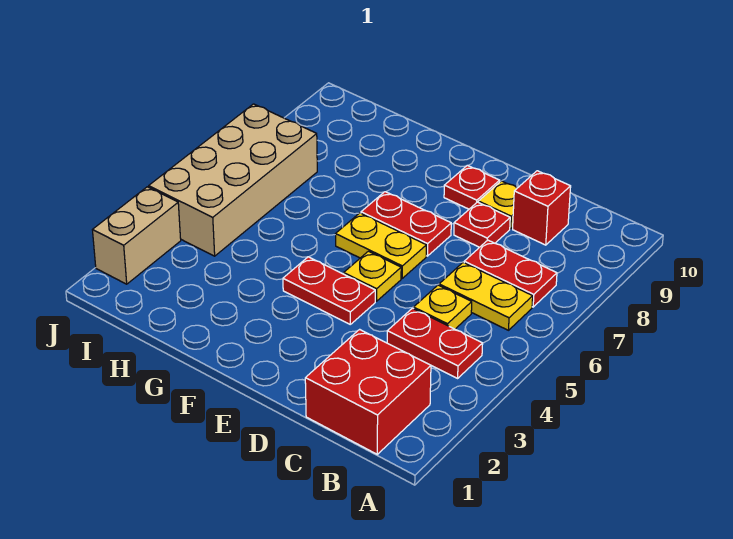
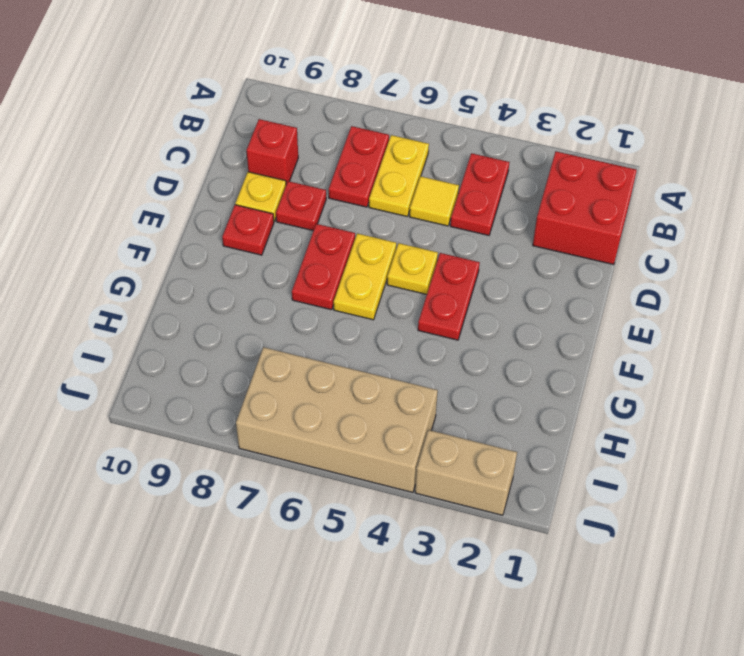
yellow 1x1 plate [414,285,472,329] -> yellow 1x1 tile [410,176,459,226]

